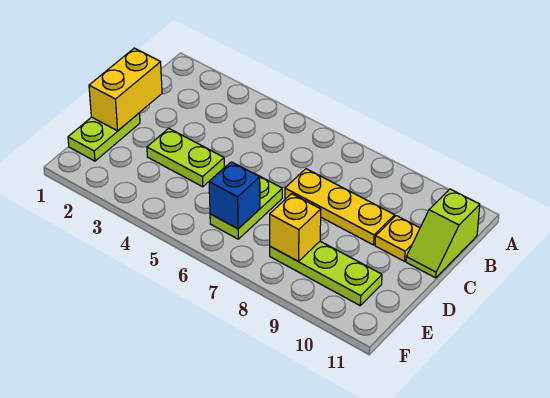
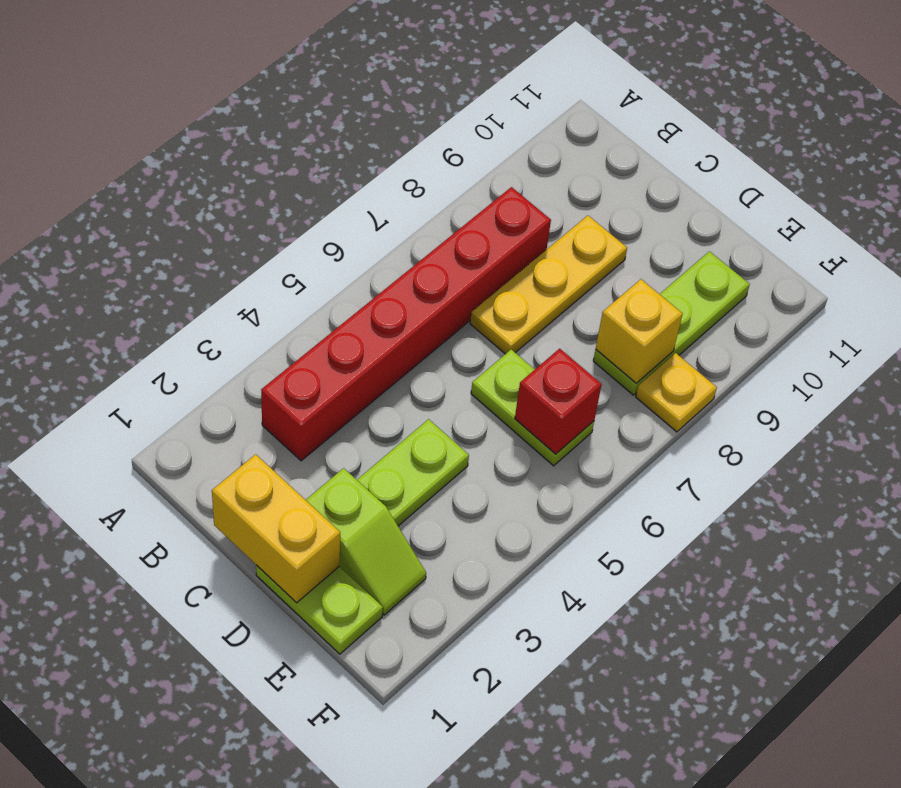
none -> red 1x6 brick [261,187,551,461]
lime 1x2 slope [406,189,480,278] -> lime 1x2 slope moved to [306,468,426,615]
yellow 1x1 plate [375,216,420,261] -> yellow 1x1 plate moved to [636,353,717,432]
blue 1x1 brick [209,162,260,229] -> red 1x1 brick [515,349,602,454]

